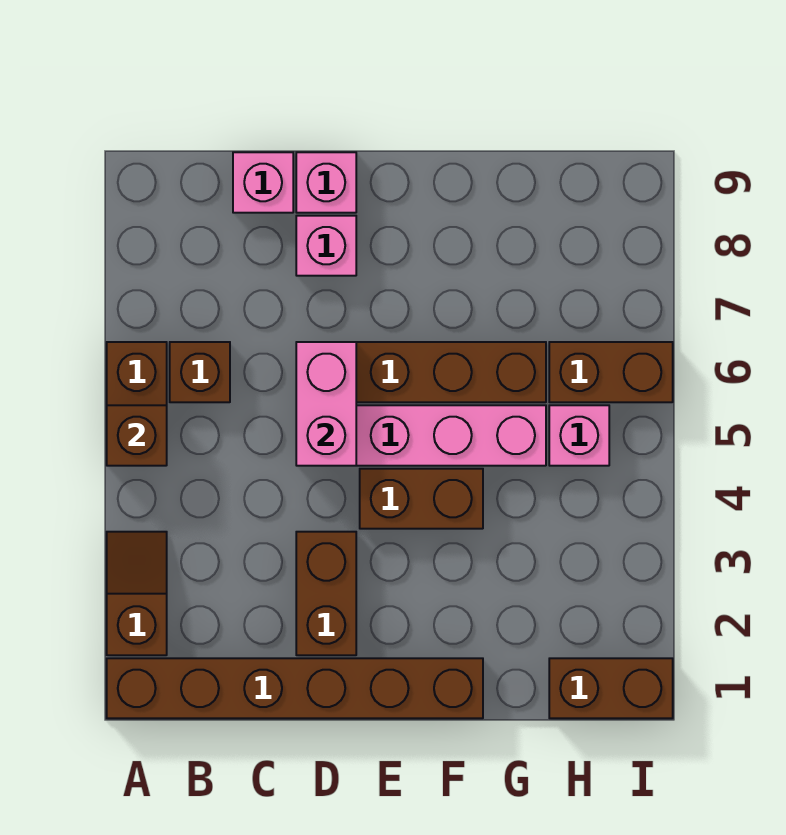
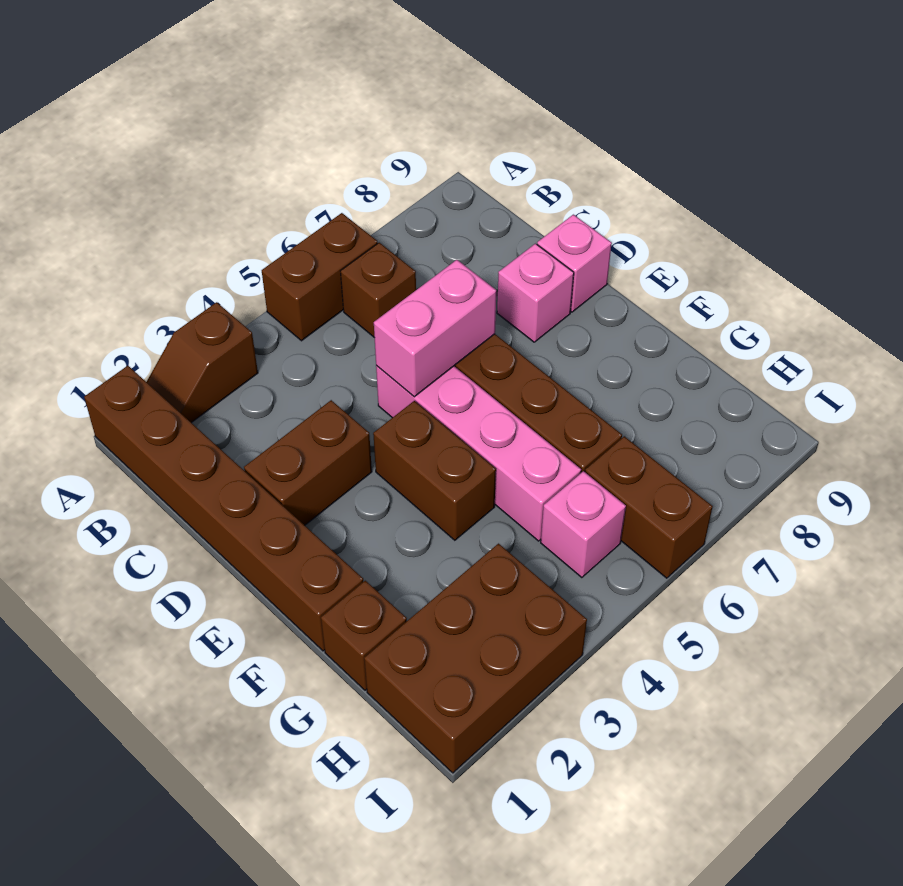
brown 1x2 slope [107,532,167,655] -> brown 1x2 slope turned to [147,302,258,423]
brown 1x1 brick [107,405,167,466] -> brown 1x1 brick moved to [321,581,407,690]
pink 1x1 brick [233,152,293,213] -> none
brown 1x2 brick [549,658,673,718] -> brown 2x3 brick [364,544,587,773]

